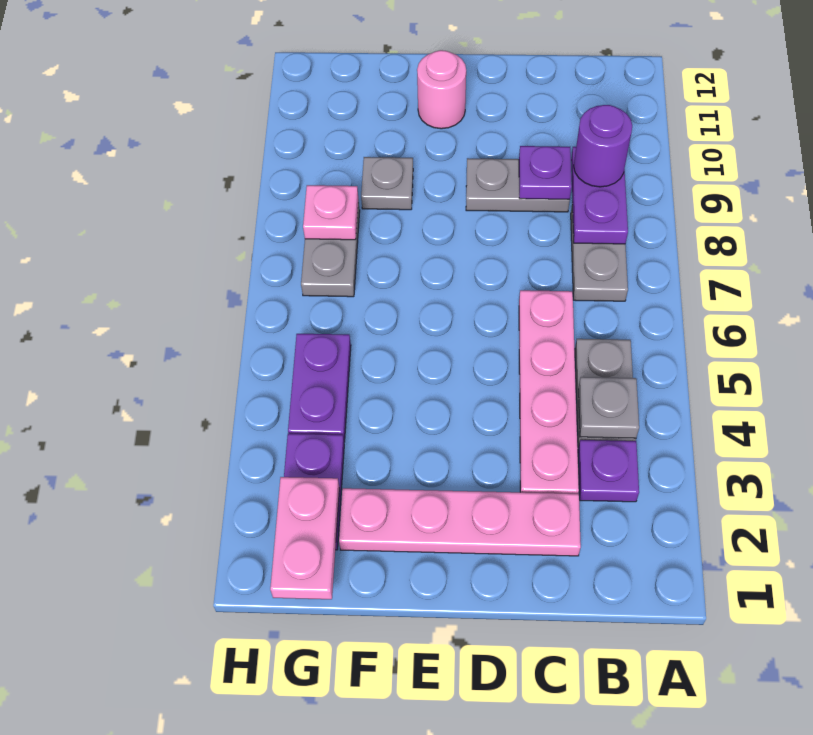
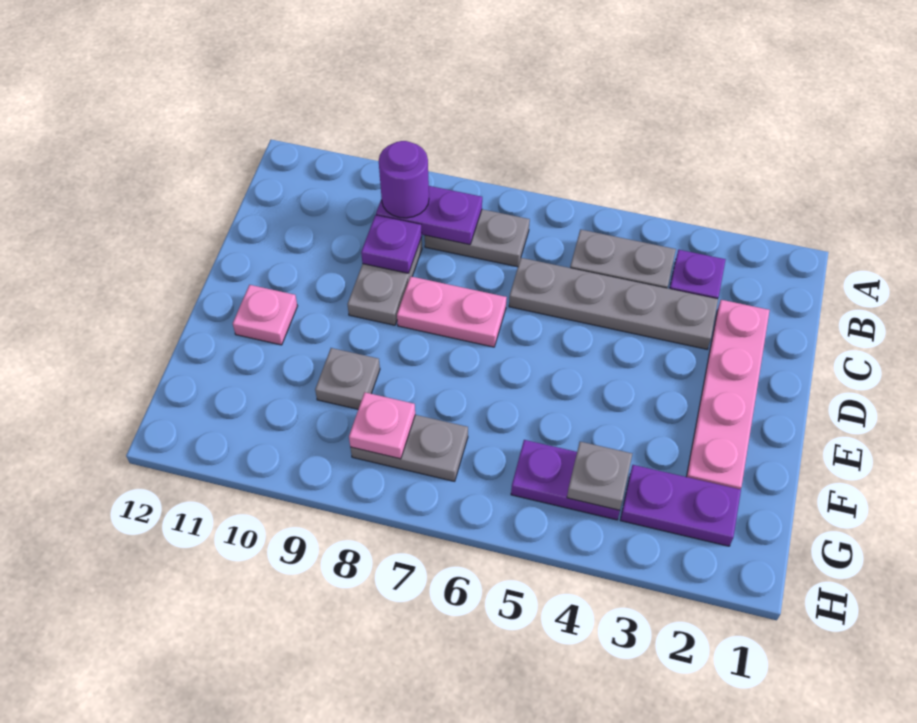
grey 1x1 plate [579,377,639,438] -> grey 1x1 plate moved to [567,442,632,510]
pink 1x4 plate [519,290,579,494] -> grey 1x4 plate [509,258,718,349]
pink 1x1 round brick [417,50,466,129] -> pink 1x1 plate [233,285,297,345]
pink 1x2 plate [270,477,339,599] -> pink 1x2 plate moved to [397,276,507,347]

